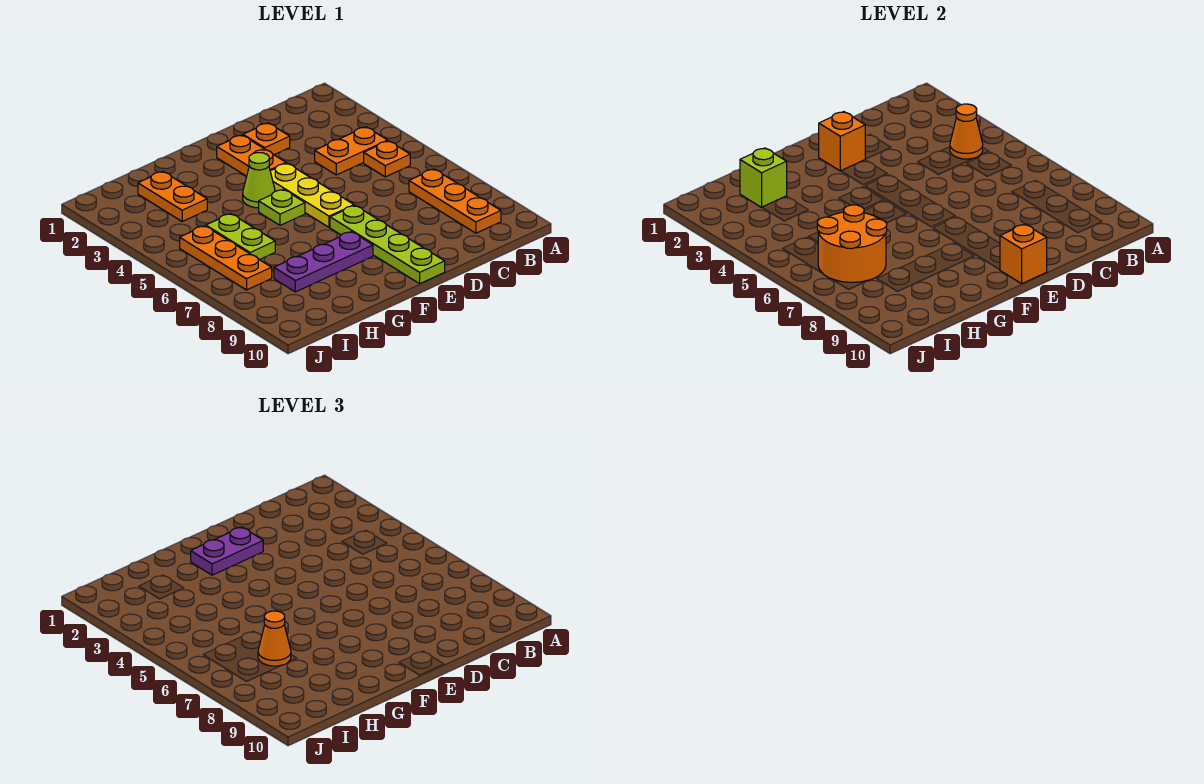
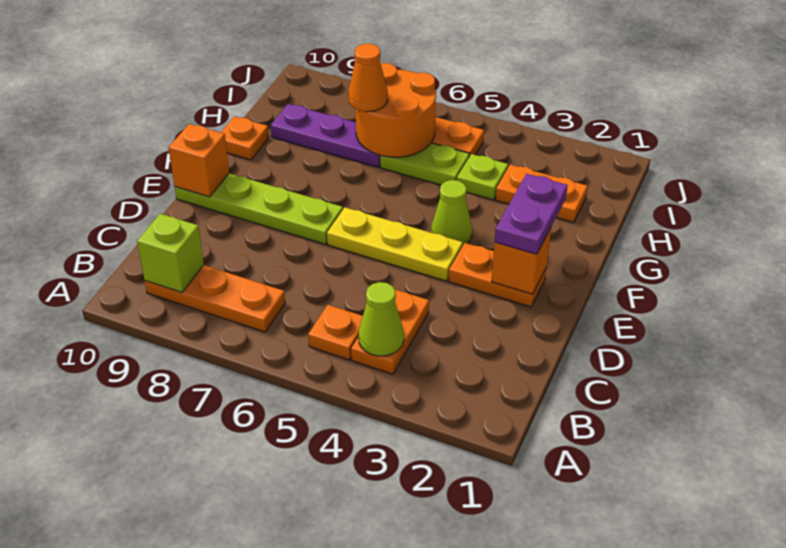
orange 1x1 cone [950,104,983,159] -> lime 1x1 cone [359,282,404,356]
orange 1x1 plate [243,123,290,155] -> orange 1x1 plate moved to [221,116,269,160]
lime 1x1 plate [259,189,305,225] -> lime 1x1 plate moved to [457,154,508,200]
purple 1x3 plate [274,232,373,292] -> purple 1x3 plate turned to [271,104,381,167]
lime 1x1 brick [740,148,787,207] -> lime 1x1 brick moved to [137,214,204,293]

